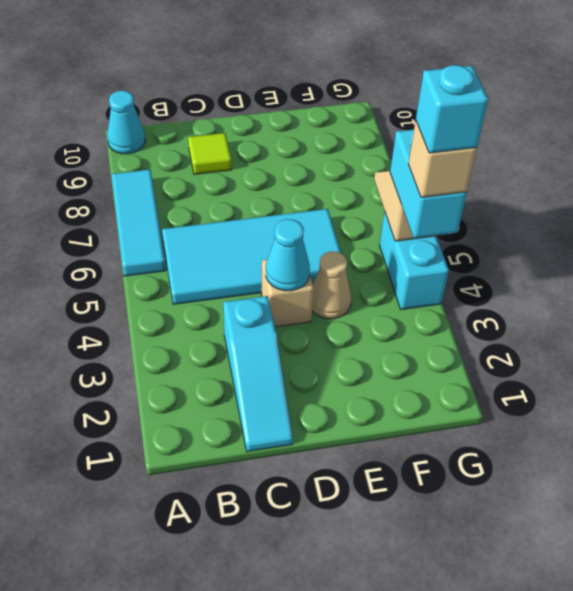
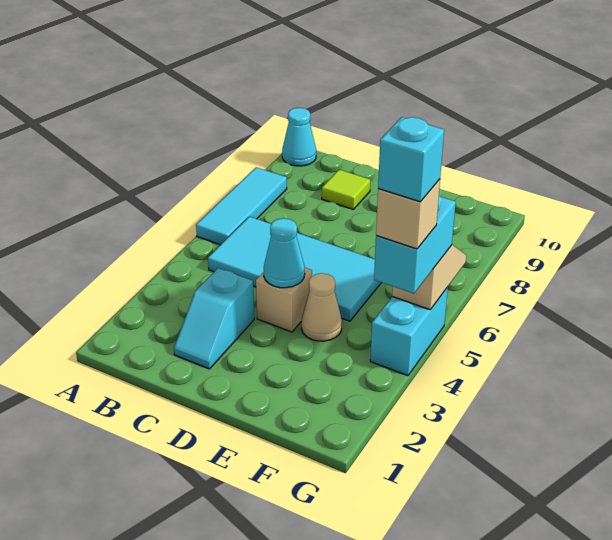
cyan 1x3 slope [223,296,293,452] -> cyan 1x2 slope [174,268,254,369]

